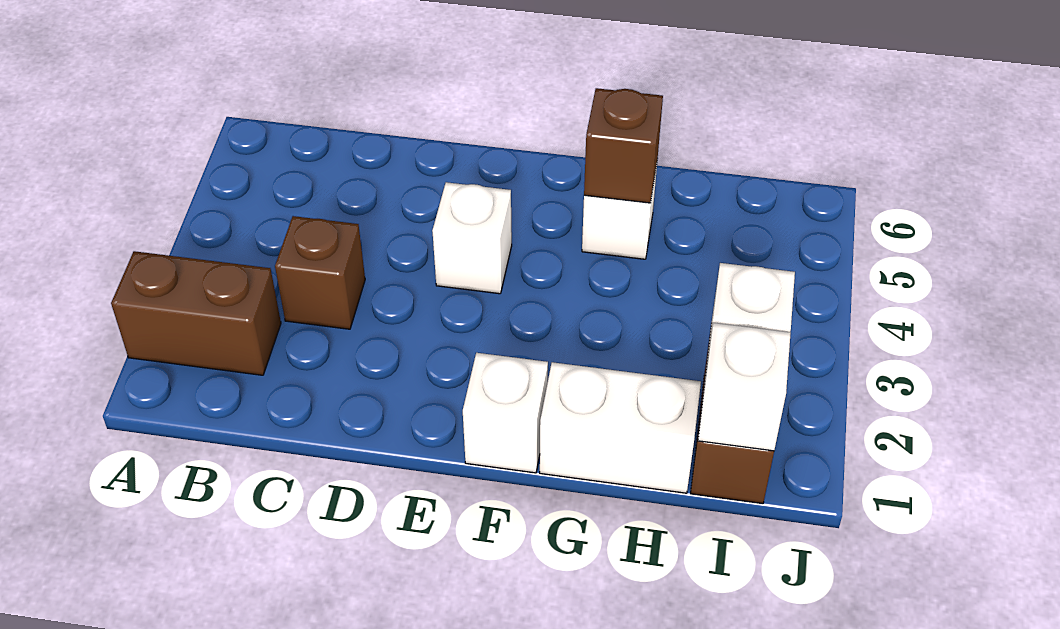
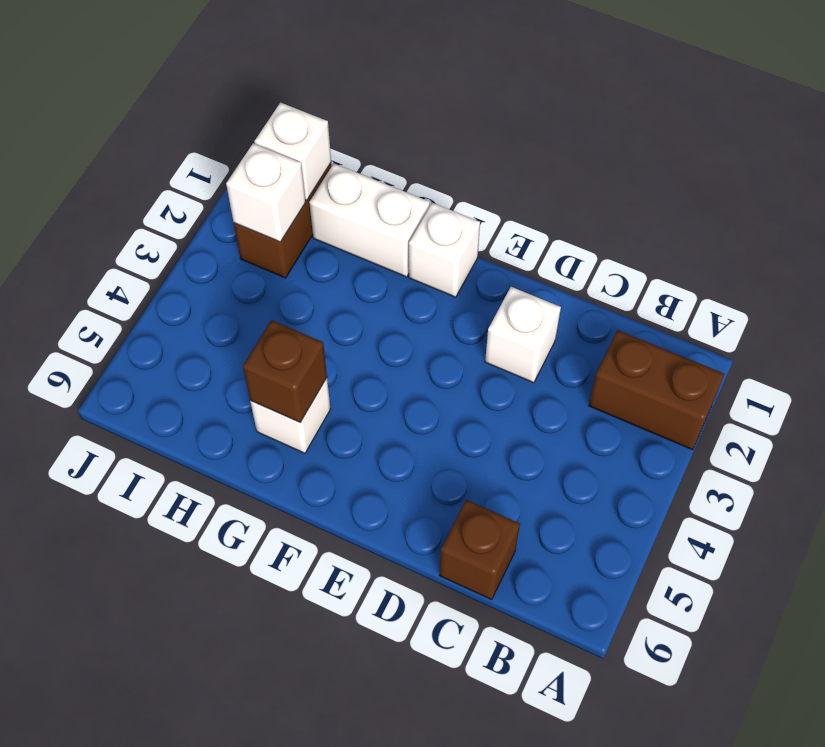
brown 1x1 brick [275,216,365,329] -> brown 1x1 brick moved to [439,500,520,600]
white 1x1 brick [432,182,512,294] -> white 1x1 brick moved to [485,287,561,383]

